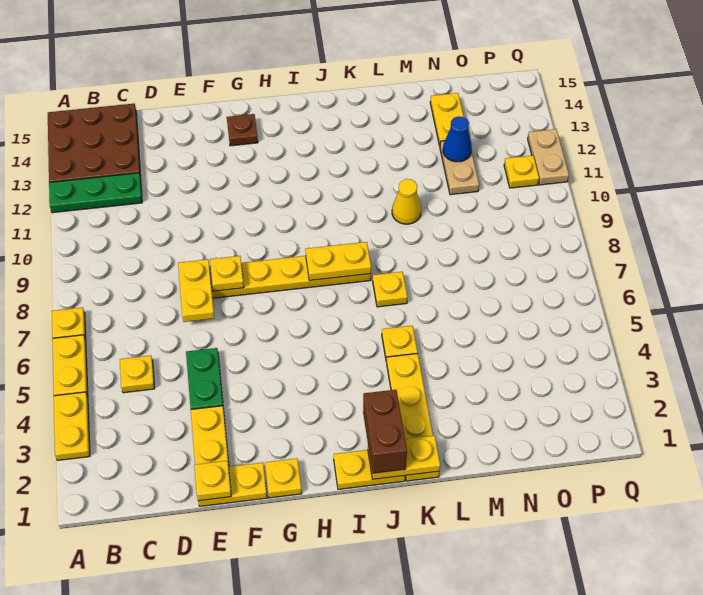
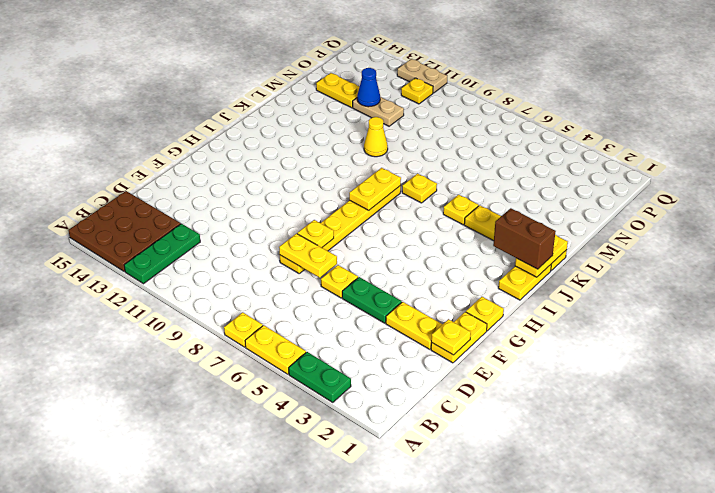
yellow 1x2 plate [54,392,90,460] -> green 1x2 plate [289,352,351,402]
yellow 1x1 plate [120,356,155,393] -> yellow 1x1 plate moved to [321,265,358,298]
brown 1x1 plate [227,114,258,146] -> none

